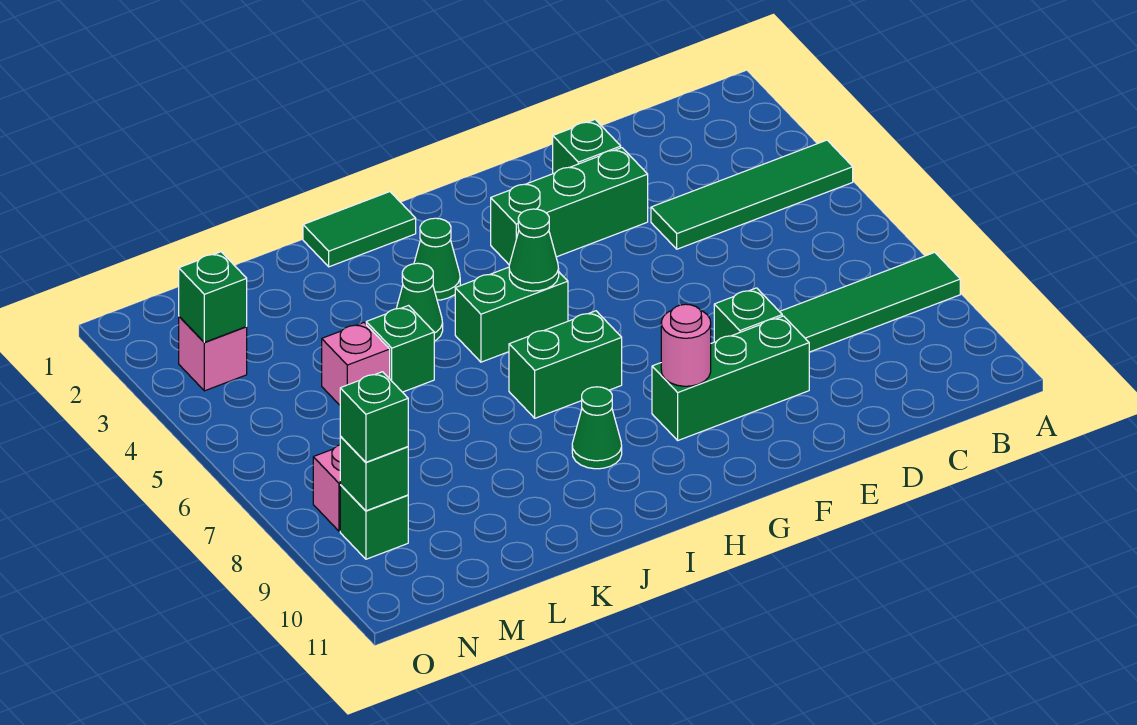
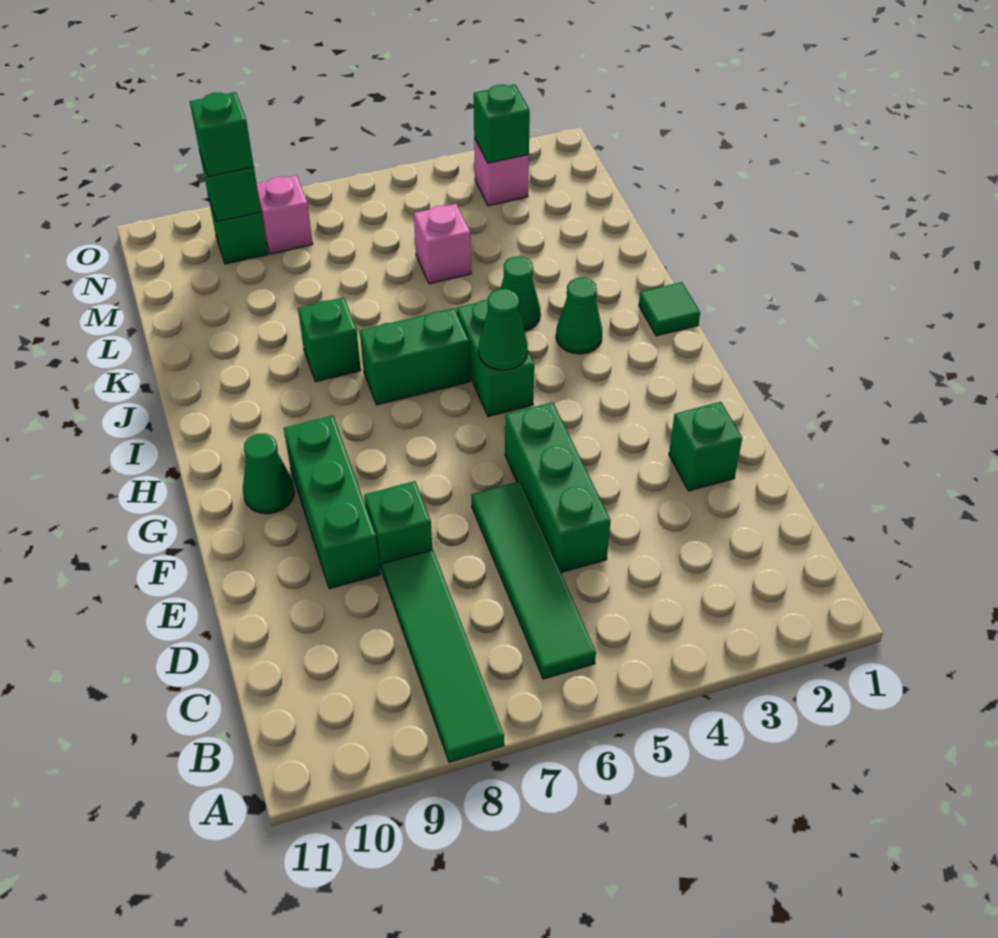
green 1x4 tile [651,140,853,249] -> green 1x4 tile moved to [471,481,596,679]
green 1x3 brick [491,148,648,265] -> green 1x3 brick moved to [505,402,610,573]
pink 1x1 round brick [661,304,711,386] -> none
green 1x2 brick [509,311,622,418] -> green 1x2 brick turned to [360,308,470,405]
green 1x2 tile [303,192,416,267] -> green 1x1 tile [639,282,700,336]
green 1x1 cone [572,387,622,469] -> green 1x1 cone moved to [243,434,295,514]
green 1x1 brick [366,306,434,392] -> green 1x1 brick moved to [298,297,361,382]

